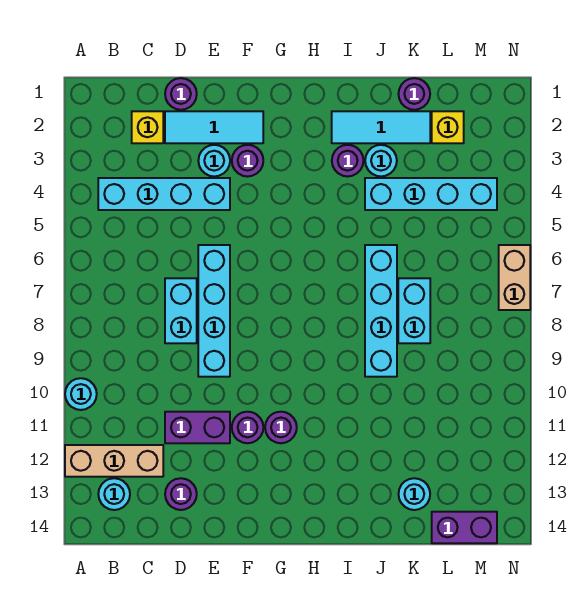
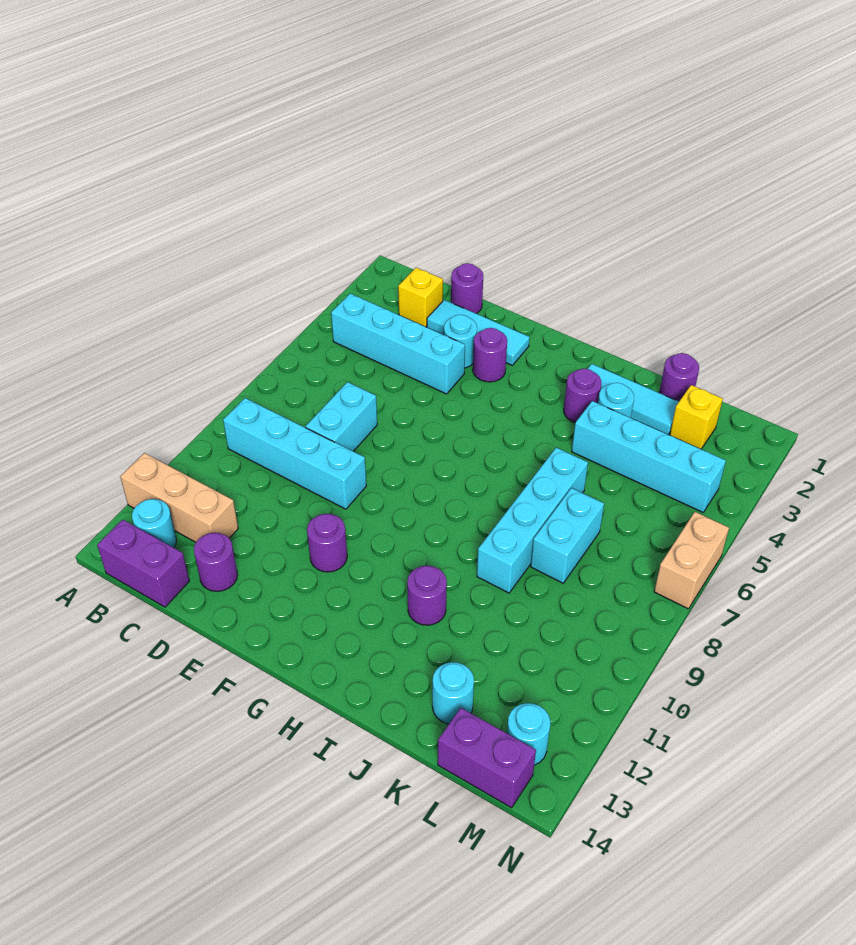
cyan 1x1 round brick [65,378,97,410] -> cyan 1x1 round brick moved to [507,703,550,765]
purple 1x2 brick [165,412,230,443] -> purple 1x2 brick moved to [97,520,189,607]
cyan 1x4 brick [198,245,230,377] -> cyan 1x4 brick turned to [223,398,366,509]
purple 1x1 round brick [265,412,297,443] -> purple 1x1 round brick moved to [407,566,447,625]

